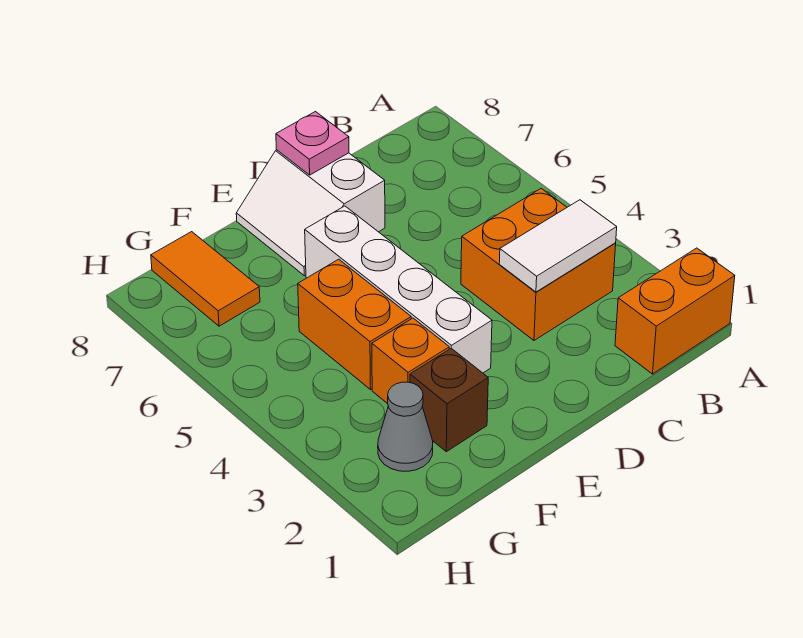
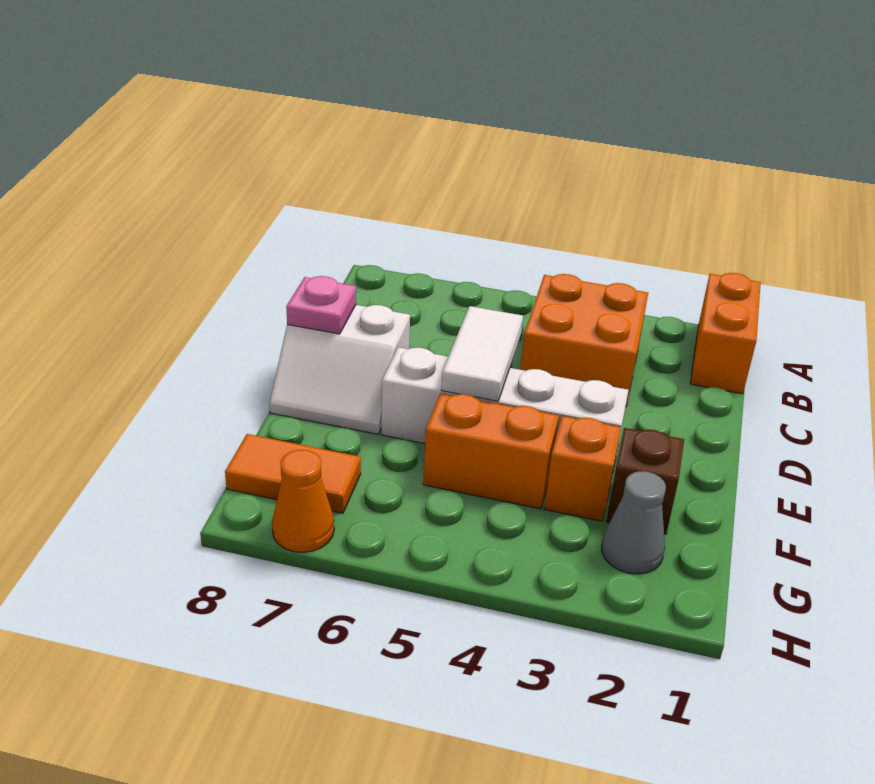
white 1x2 tile [499,200,617,292] -> white 1x2 tile moved to [441,306,523,401]
none -> orange 1x1 cone [272,450,334,552]

